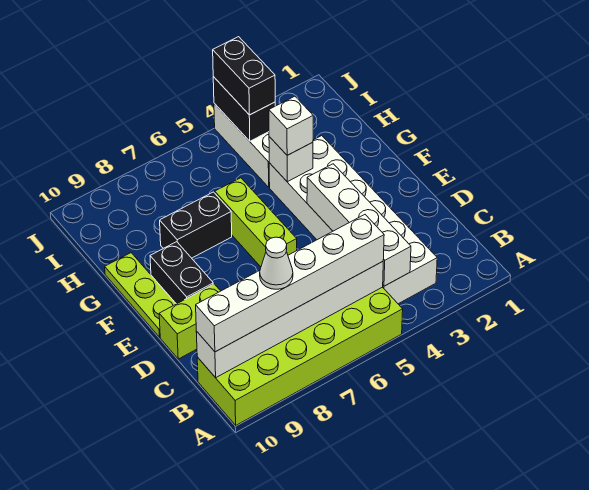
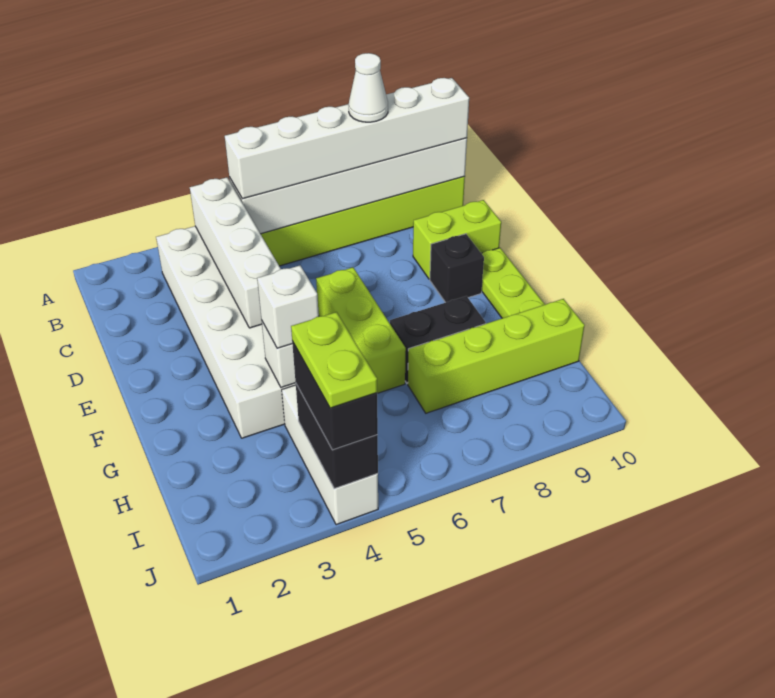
black 1x2 brick [150,242,213,304] -> black 1x1 brick [430,234,484,303]
none -> lime 1x4 brick [408,299,585,413]
none -> lime 1x2 plate [291,312,377,408]

